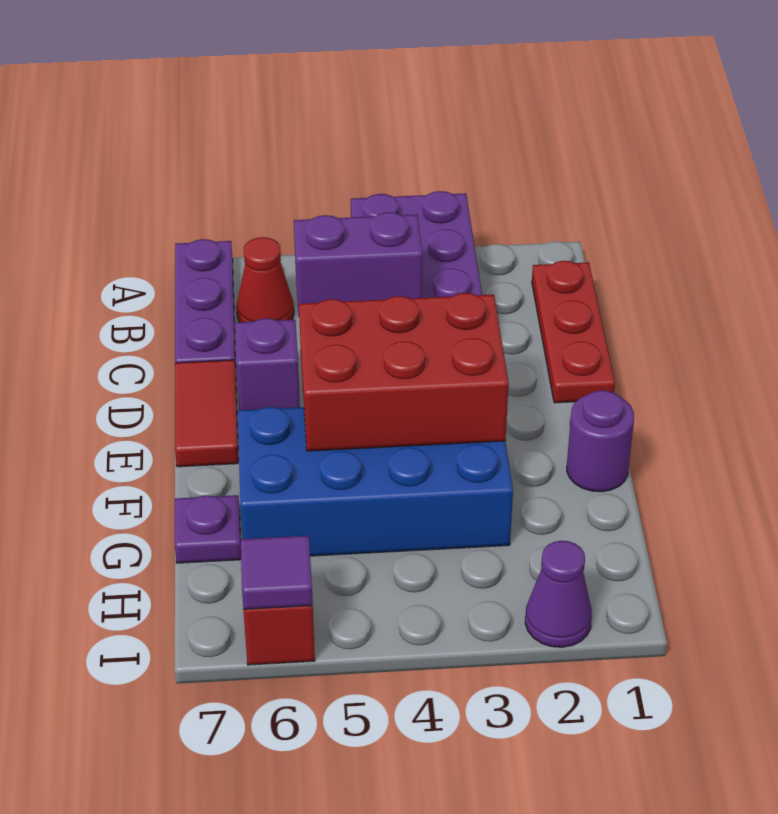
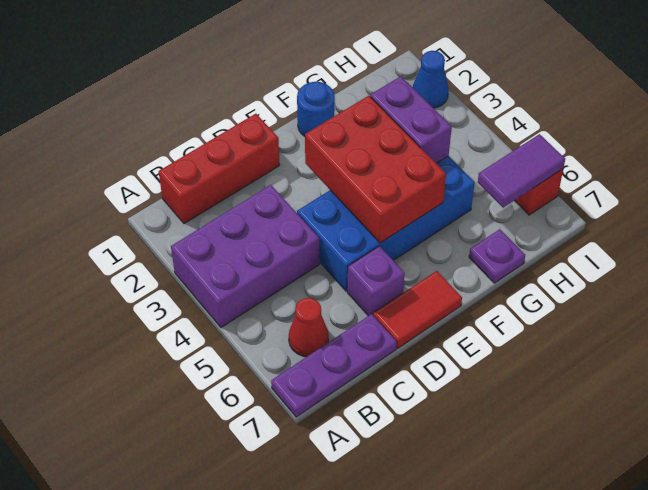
red 1x3 plate [532,261,615,403] -> red 1x3 brick [159,114,280,224]
purple 1x2 brick [294,212,422,317] -> purple 1x2 brick moved to [370,76,452,163]
purple 1x1 round brick [567,390,634,492] -> blue 1x1 round brick [297,82,335,136]
blue 2x4 brick [238,407,513,556] -> blue 2x4 brick turned to [297,156,475,291]
purple 1x1 cone [525,541,592,647] -> blue 1x1 cone [413,51,449,108]
purple 1x1 tile [241,536,313,609] -> purple 1x2 tile [478,134,565,208]

